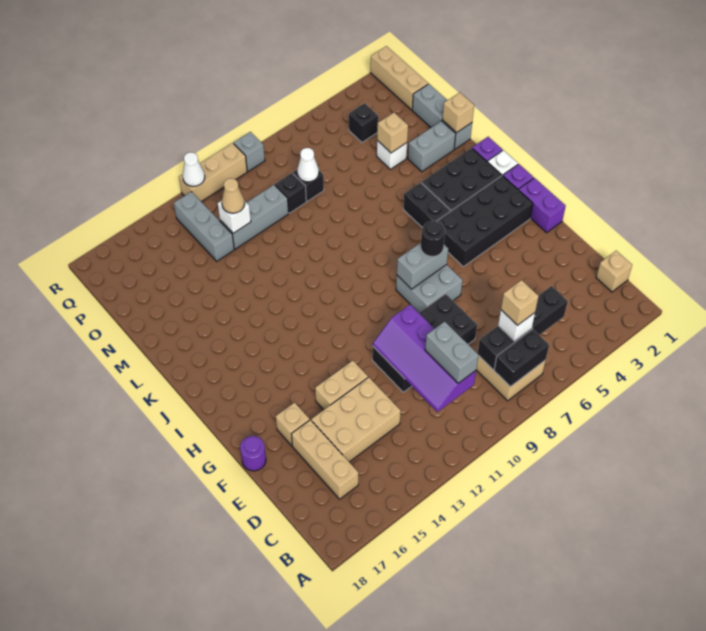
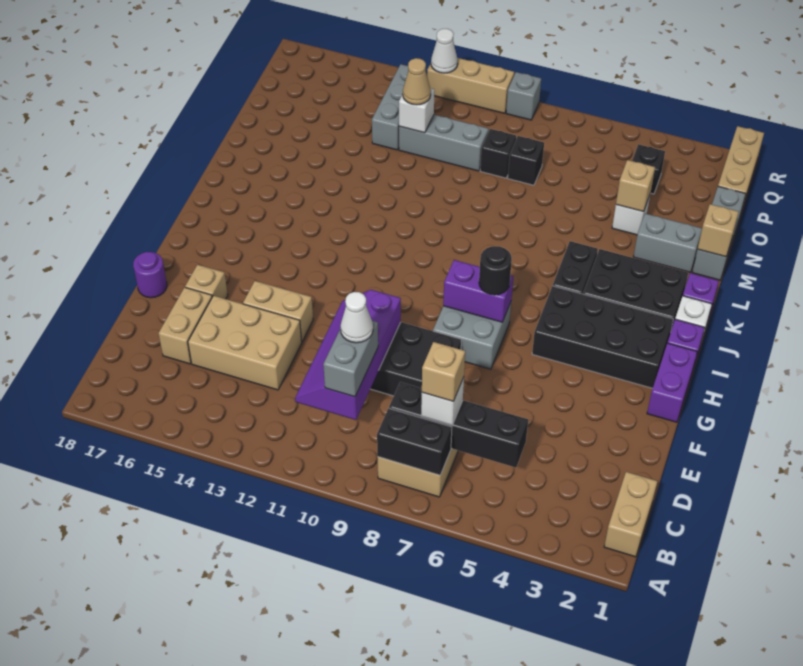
tan 1x1 brick [596,251,632,292] -> tan 1x2 brick [604,472,658,557]
tan 1x3 brick [291,420,358,499] -> tan 1x2 brick [159,287,212,364]
grey 1x2 brick [397,243,448,289] -> purple 1x2 brick [443,260,514,322]
white 1x1 cone [297,148,319,182] -> white 1x1 cone moved to [340,292,373,343]

